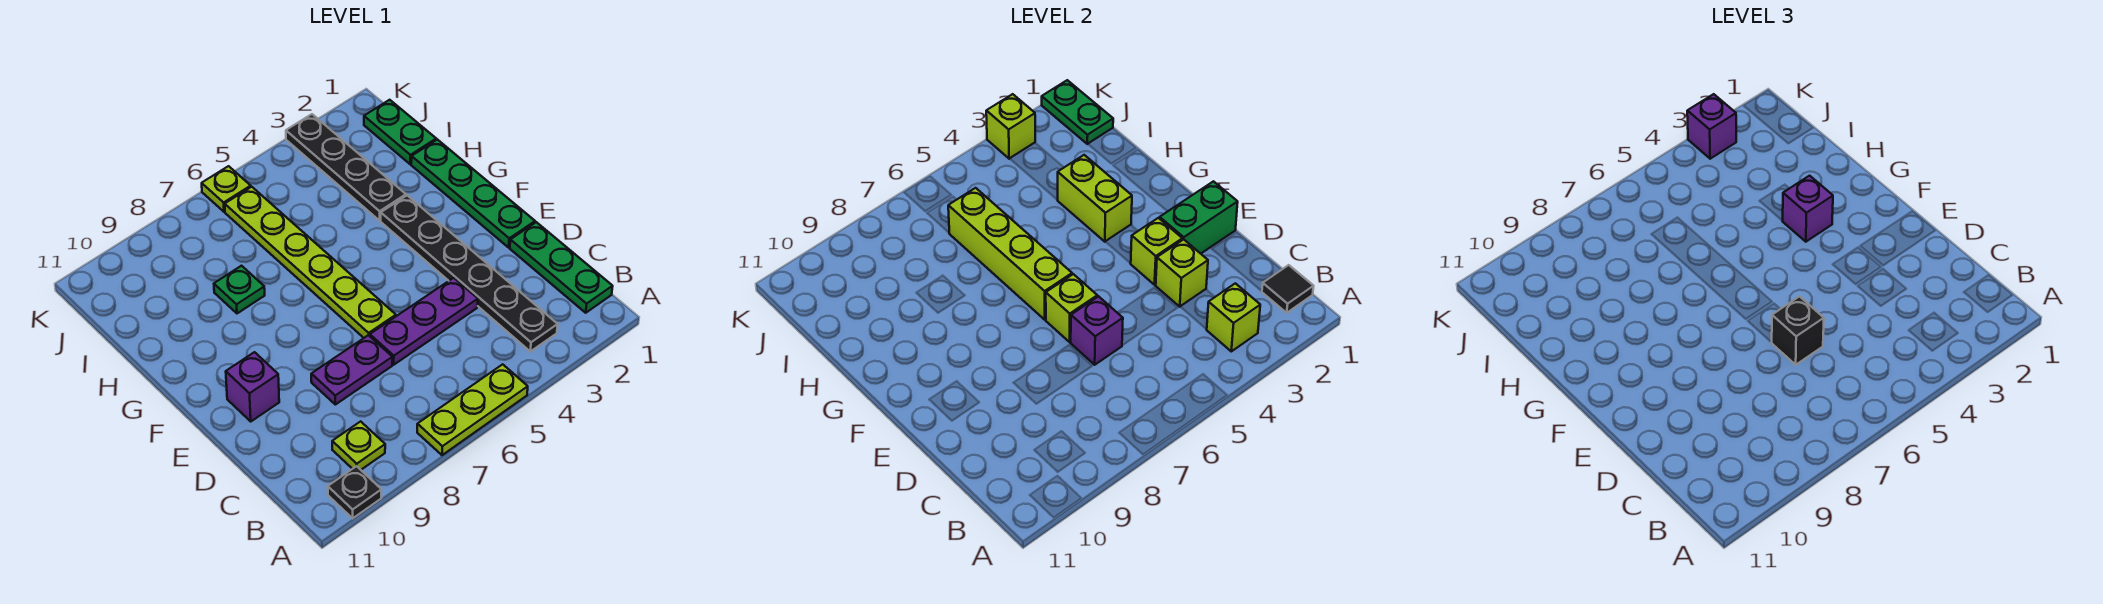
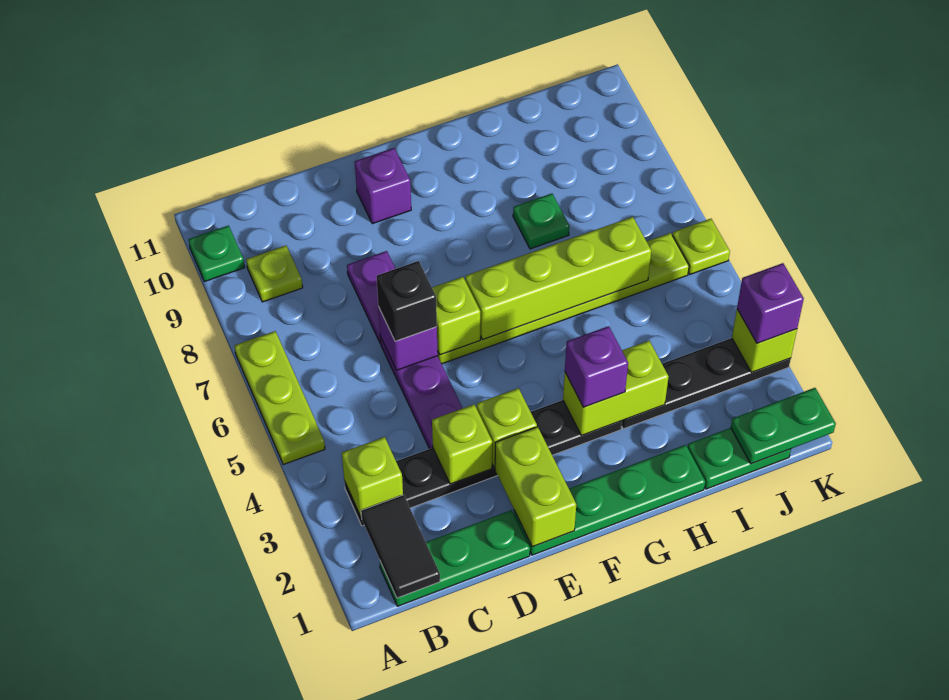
black 1x1 plate [328,466,381,518] -> green 1x1 plate [188,226,245,282]
black 1x1 tile [1262,265,1314,313] -> black 1x2 tile [361,495,440,598]
green 1x2 brick [1160,181,1238,254] -> lime 1x2 brick [495,427,576,547]

